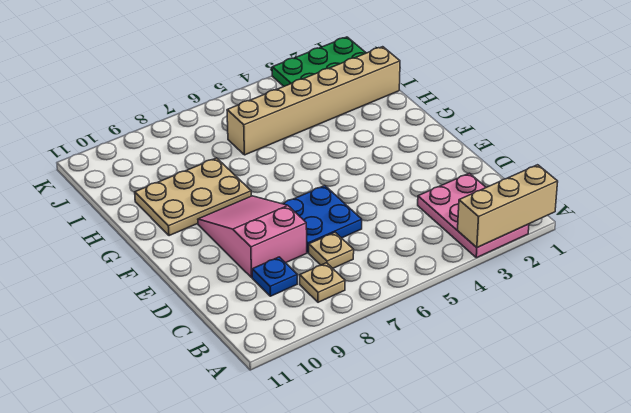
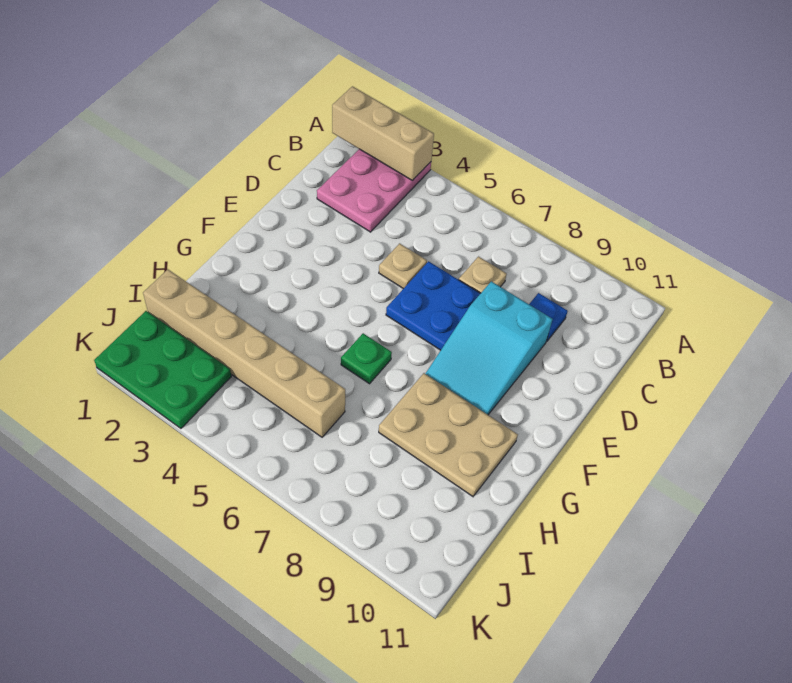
tan 1x1 plate [300,263,345,302] -> tan 1x1 plate moved to [379,243,427,289]
pink 2x3 slope [198,196,307,277] -> cyan 2x3 slope [425,281,553,415]
none -> green 1x1 plate [341,333,392,384]

